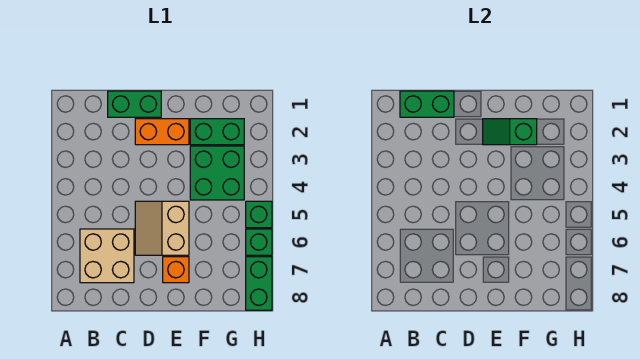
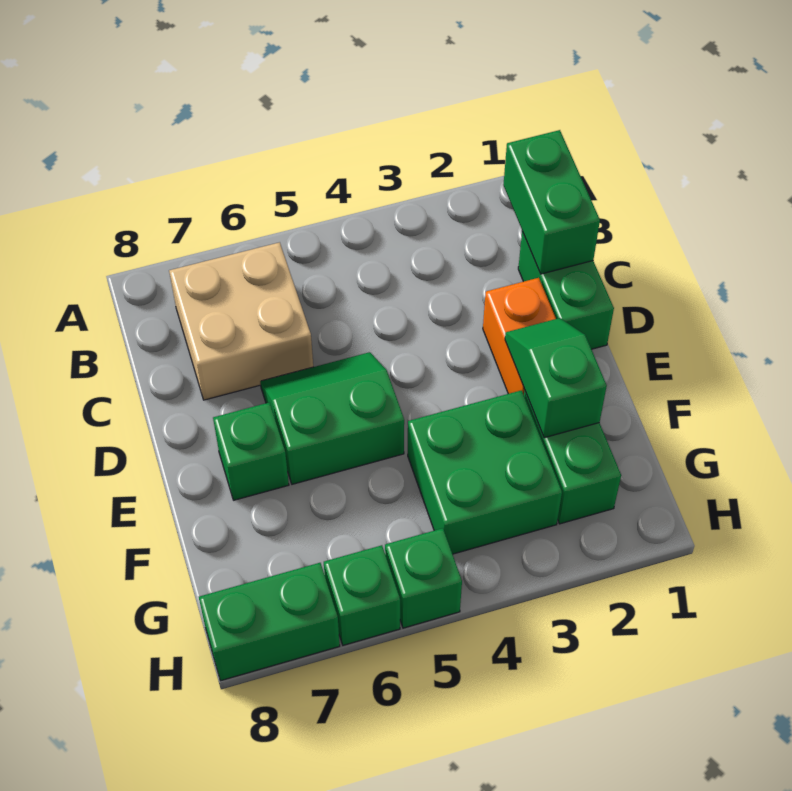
tan 2x2 slope [135,201,189,255] -> green 2x2 slope [260,352,404,484]
orange 1x1 brick [163,257,189,283] -> green 1x1 brick [213,403,289,500]

